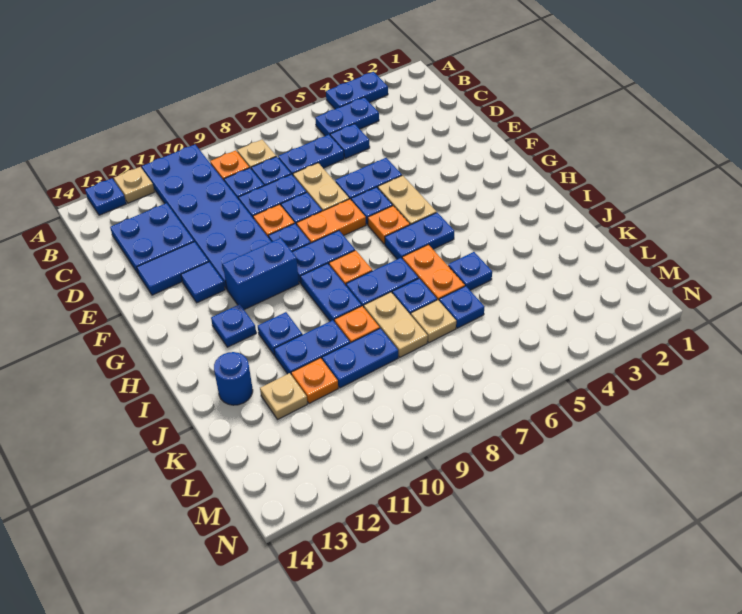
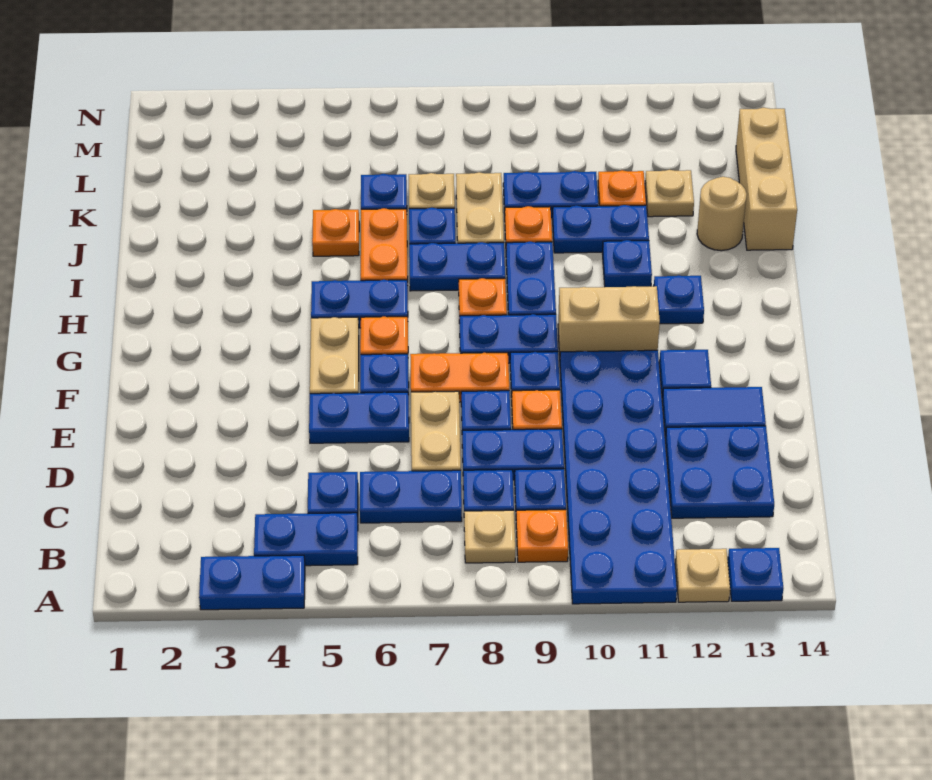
blue 1x2 brick [223,238,299,310] -> tan 1x2 brick [558,286,660,355]
blue 1x1 plate [448,252,492,290] -> orange 1x1 plate [312,209,359,256]
blue 1x1 round brick [214,352,253,405] -> tan 1x1 round brick [697,177,747,251]
none -> tan 1x3 brick [736,108,797,250]

